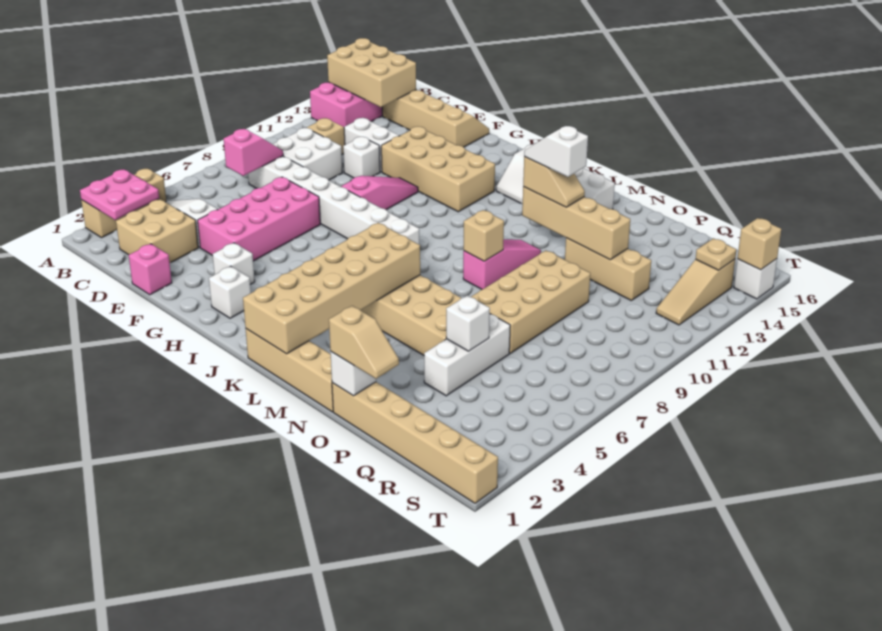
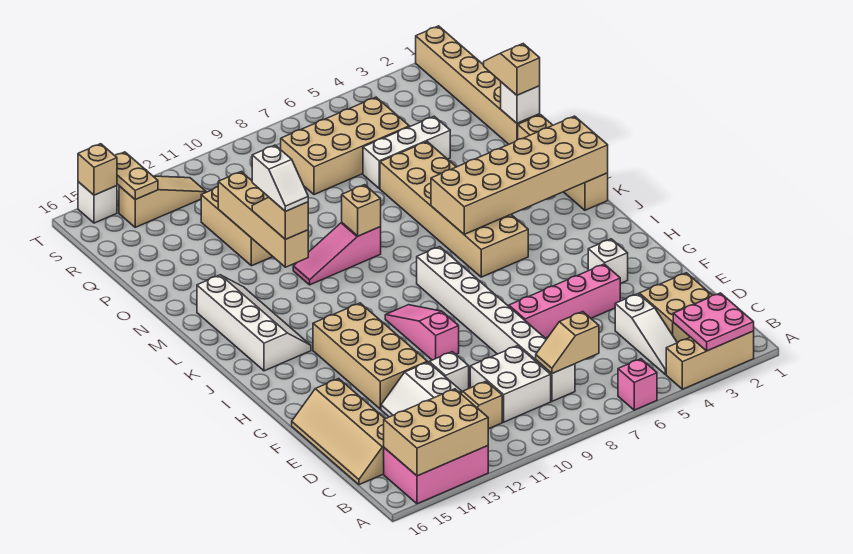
tan 2x3 brick [327,38,416,107] -> tan 2x3 brick turned to [384,389,488,476]
pink 1x2 slope [224,129,283,176] -> tan 1x2 slope [536,312,599,373]
pink 1x1 brick [129,244,172,295] -> pink 1x1 brick moved to [618,359,657,410]
pink 2x4 brick [198,177,320,261] -> pink 1x4 brick [509,264,620,338]
pink 1x3 slope [341,176,418,210] -> pink 1x3 slope turned to [385,305,459,360]
white 1x1 brick [209,266,251,318] -> none
tan 2x4 brick [471,251,590,353] -> tan 2x4 brick moved to [281,97,409,195]
white 1x1 brick [446,295,490,351] -> none
tan 1x1 plate [696,238,737,270] -> tan 1x2 plate [115,152,158,200]

